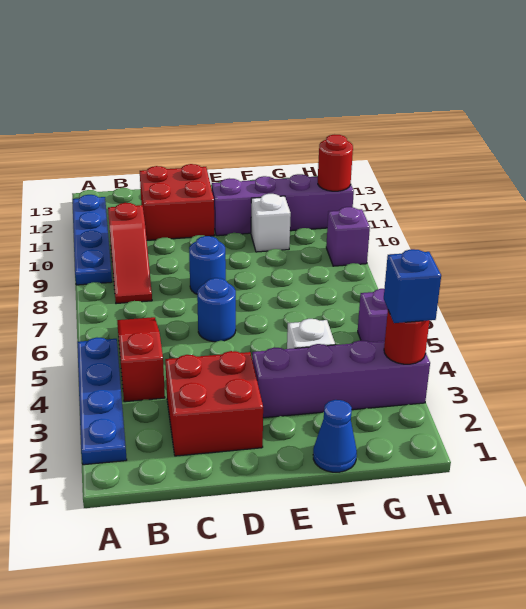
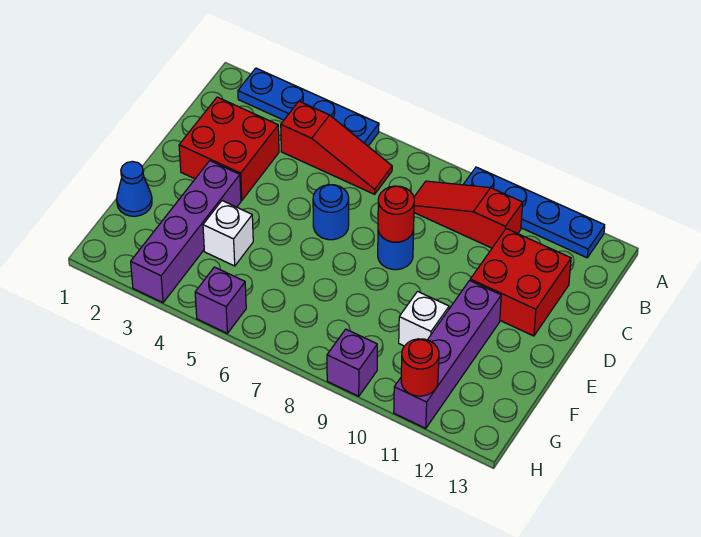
red 1x1 round brick [384,311,430,364] -> red 1x1 round brick moved to [378,186,414,242]
blue 1x1 brick [384,249,441,323] -> none

